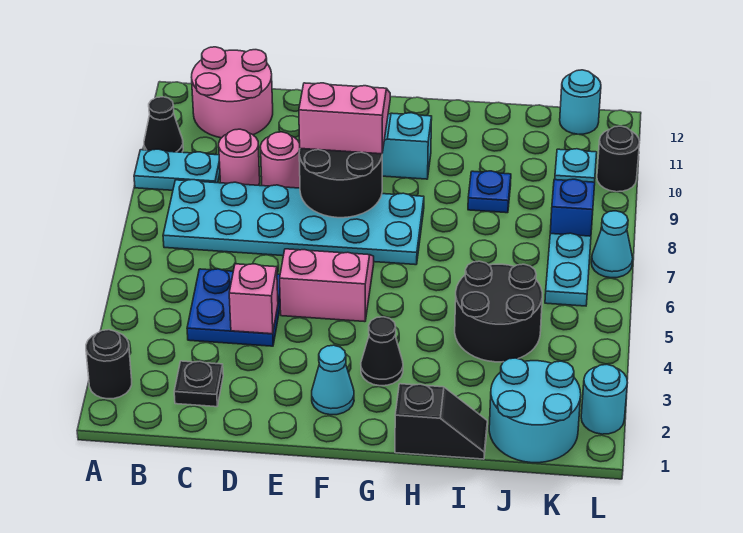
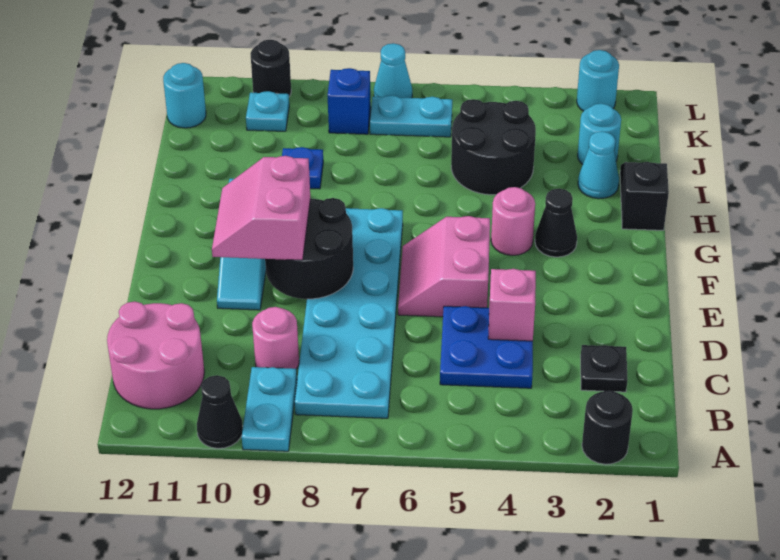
pink 1x1 round brick [260,132,300,188] -> pink 1x1 round brick moved to [491,187,535,255]
cyan 1x1 cone [312,345,354,415] -> cyan 1x1 cone moved to [578,131,619,199]
cyan 2x2 round brick [489,358,581,463] -> cyan 1x1 round brick [577,103,621,165]

